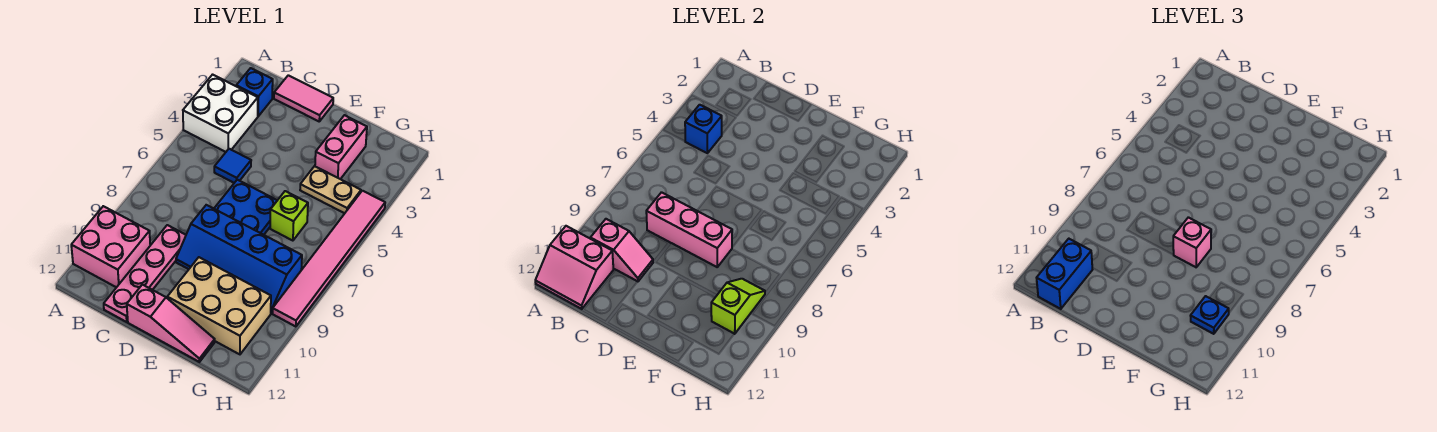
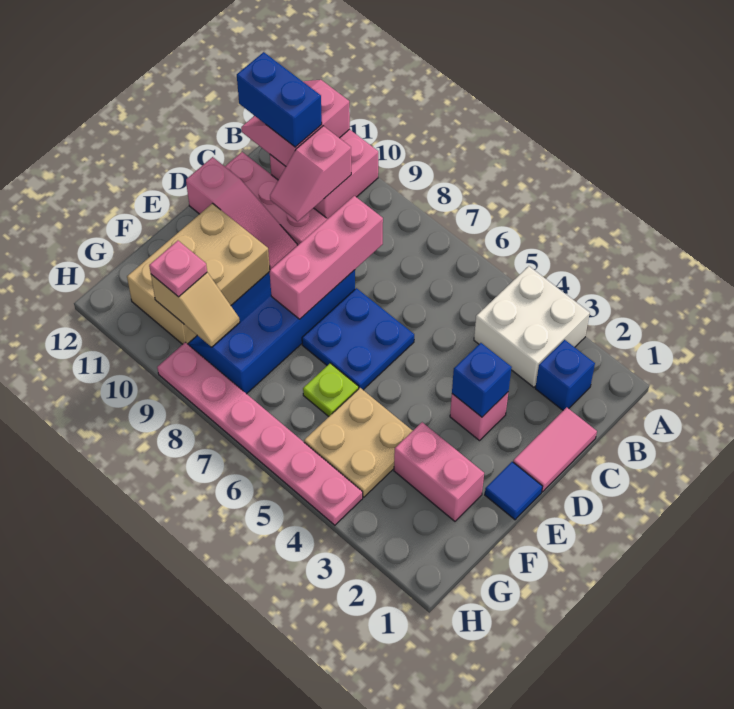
blue 1x1 brick [685,105,722,153] -> blue 1x1 brick moved to [452,343,512,417]
blue 1x1 tile [214,149,251,183] -> blue 1x1 tile moved to [485,462,542,520]
pink 1x3 slope [127,285,215,362] -> pink 1x3 slope turned to [186,157,298,270]
pink 1x1 brick [1173,217,1211,267] -> pink 1x1 brick moved to [450,392,508,441]
tan 1x2 plate [300,166,361,213] -> tan 2x2 plate [304,388,413,497]
lime 1x1 brick [270,191,308,241] -> lime 1x1 plate [303,363,359,417]
lime 1x2 slope [711,279,765,334] -> tan 1x2 slope [151,273,240,347]
blue 1x1 plate [1191,296,1229,334] -> pink 1x1 plate [149,241,207,297]
pink 1x6 tile [273,191,385,327] -> pink 1x6 plate [157,342,363,525]

